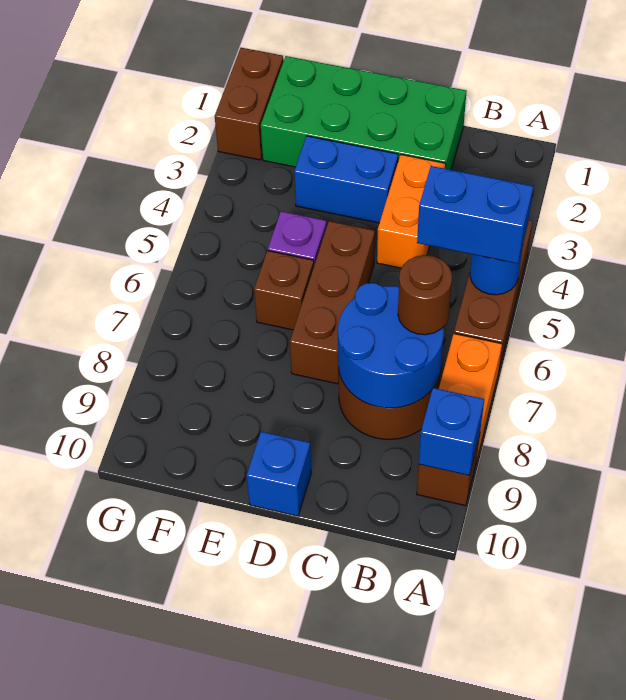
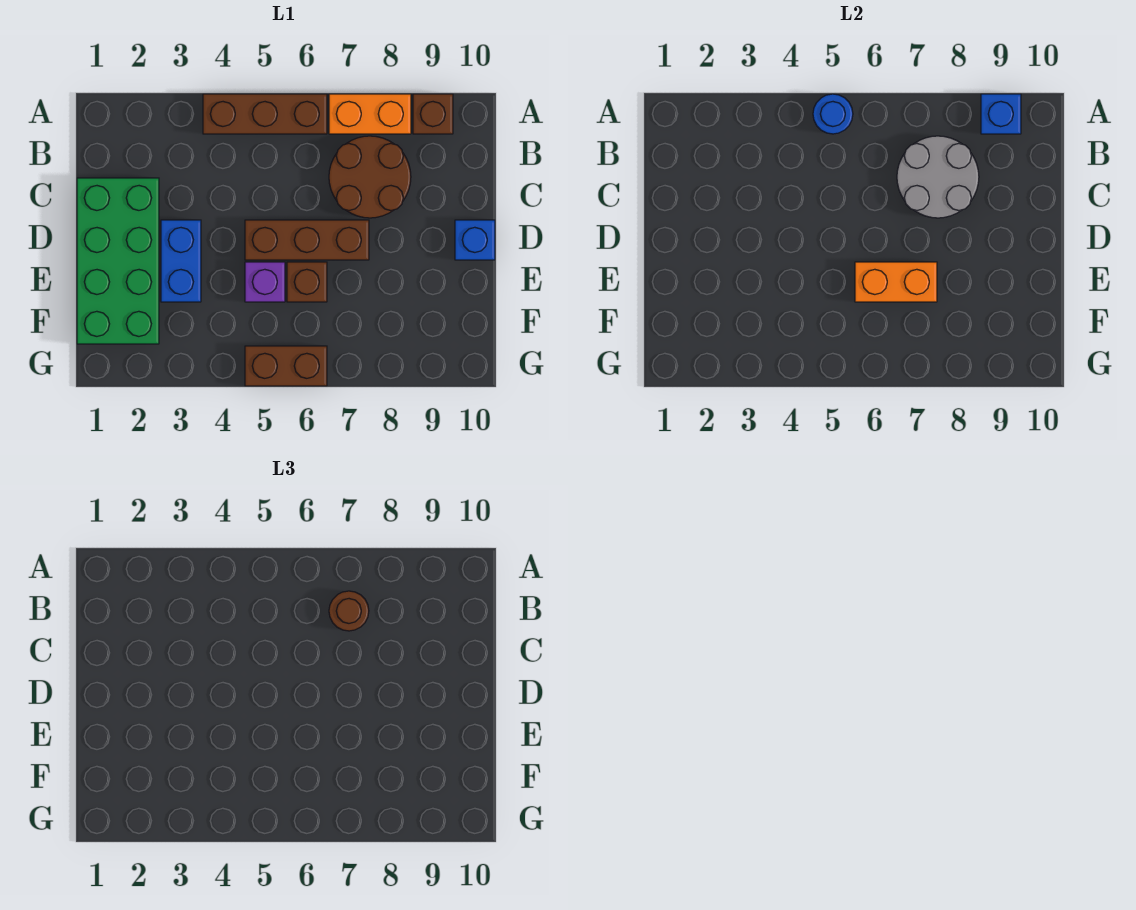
blue 1x2 brick [417,166,533,264] -> none
blue 2x2 round brick [338,283,444,408] -> grey 2x2 round brick [897,136,979,218]
orange 1x2 brick [377,155,446,268] -> orange 1x2 brick moved to [855,262,937,302]
brown 1x2 brick [215,48,284,160] -> brown 1x2 brick moved to [245,346,327,386]

